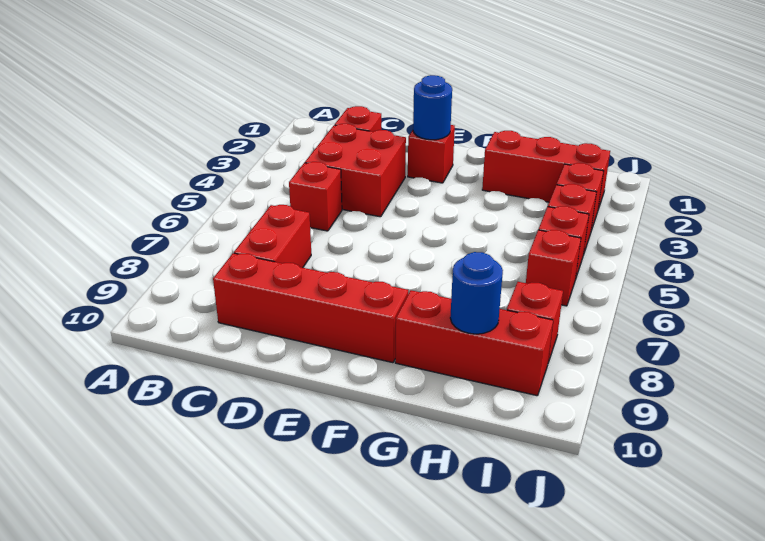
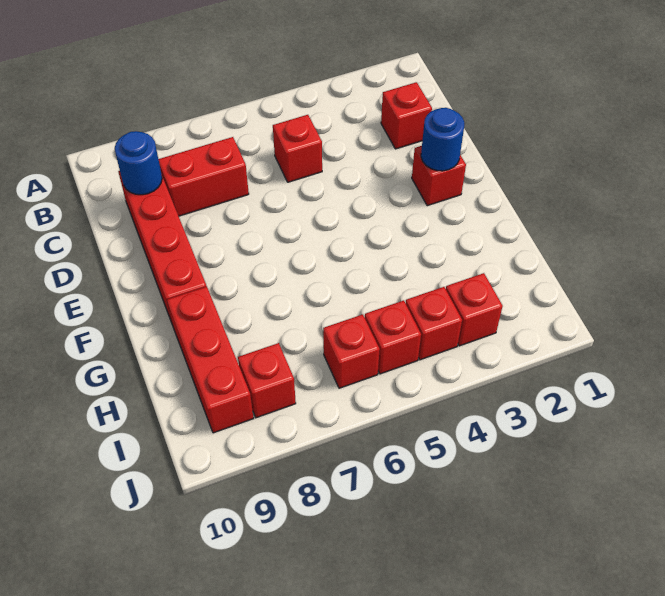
red 2x2 brick [305,124,406,217] -> none
red 1x3 brick [482,131,610,209] -> none
blue 1x1 round brick [450,252,503,334] -> blue 1x1 round brick moved to [115,131,162,195]

